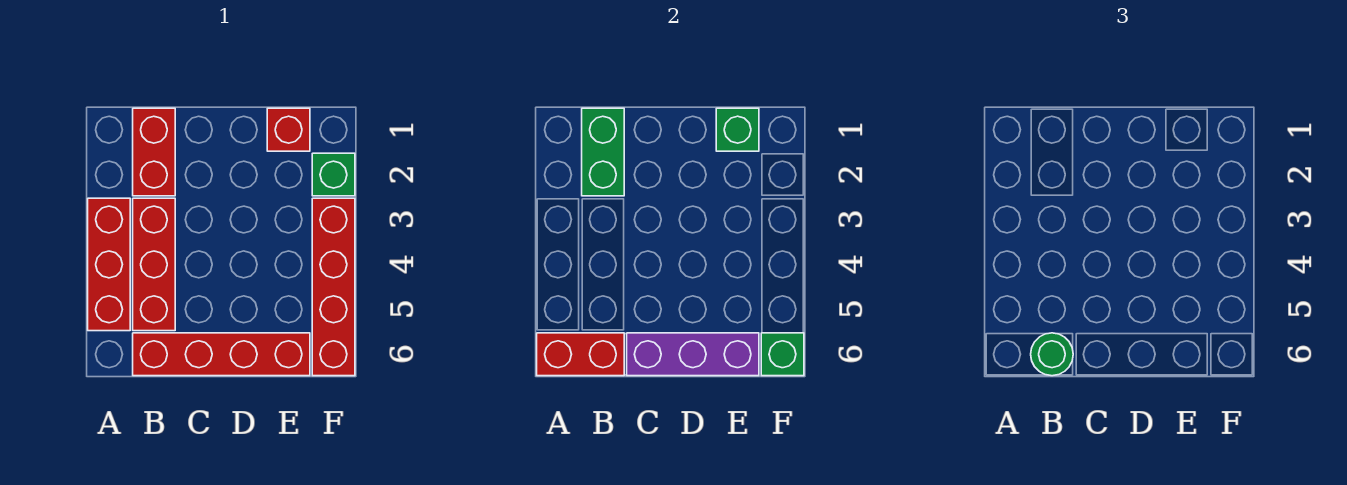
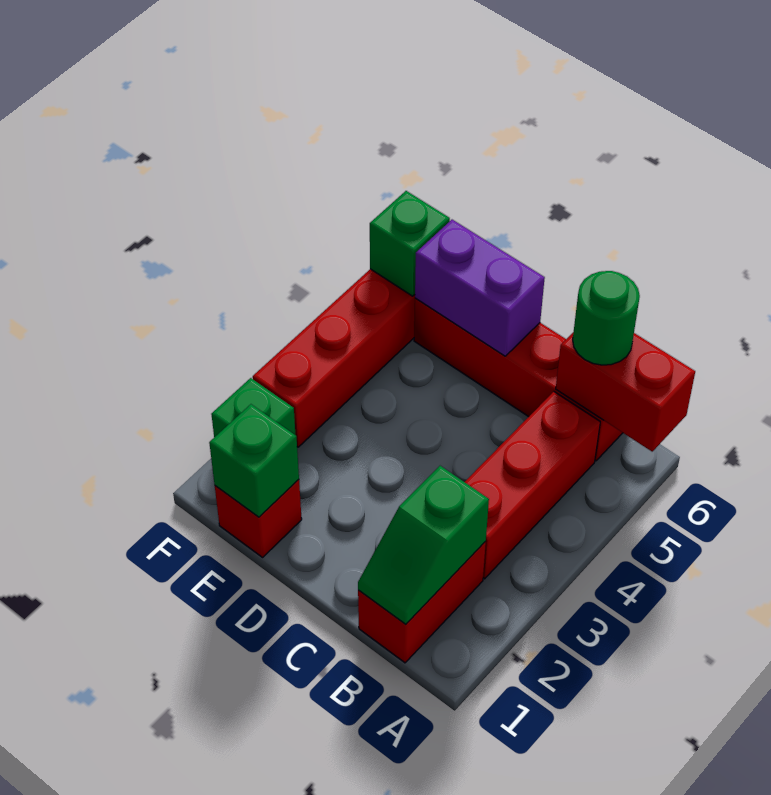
red 1x3 brick [88,198,130,331] -> none
green 1x2 brick [582,108,624,196] -> green 1x2 slope [358,466,489,624]
purple 1x3 brick [627,333,759,376] -> purple 1x2 brick [415,220,545,356]

